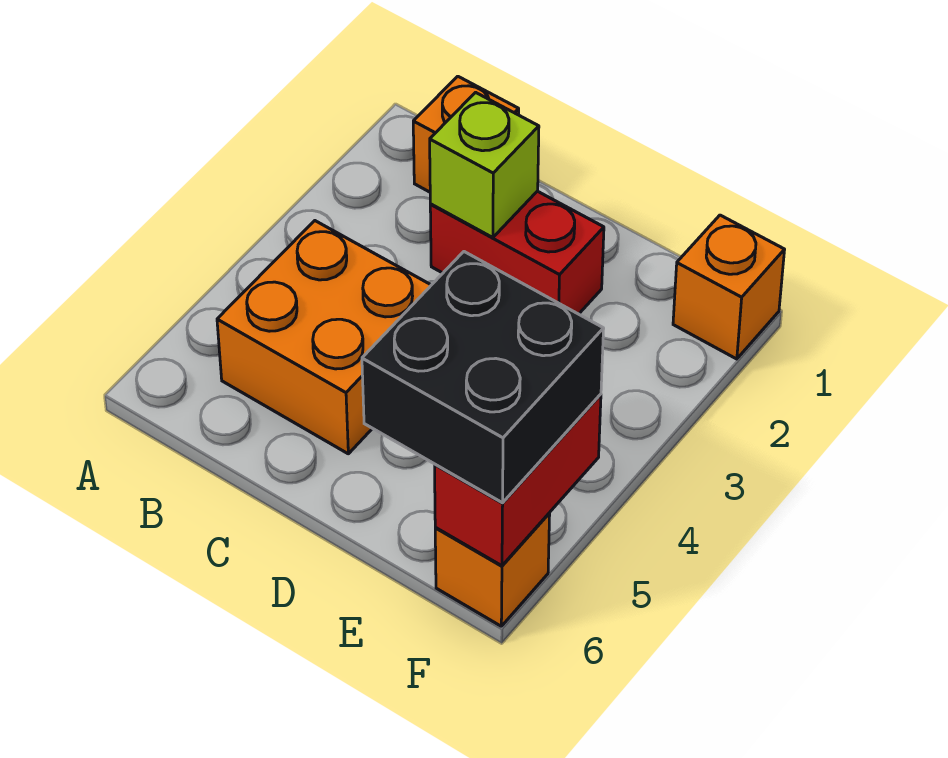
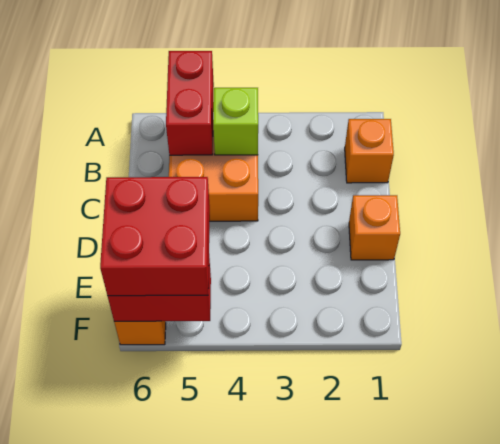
red 1x2 brick [430,191,604,314] -> red 1x2 brick moved to [166,51,214,155]
lime 1x1 brick [430,92,539,238] -> lime 1x1 brick moved to [213,88,258,155]
black 2x2 brick [362,252,604,503] -> red 2x2 brick [100,177,210,296]
orange 1x1 brick [673,215,785,359] -> orange 1x1 brick moved to [349,195,400,260]

